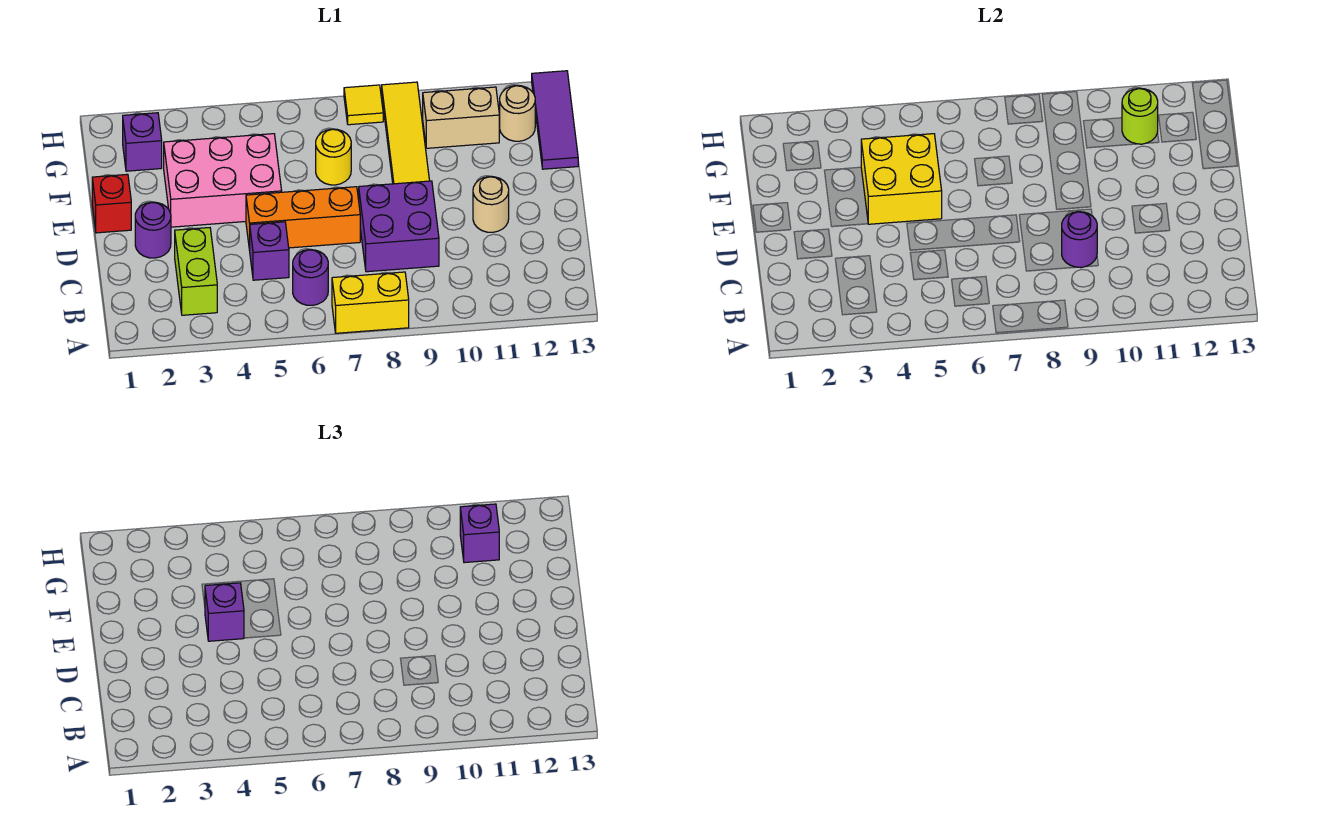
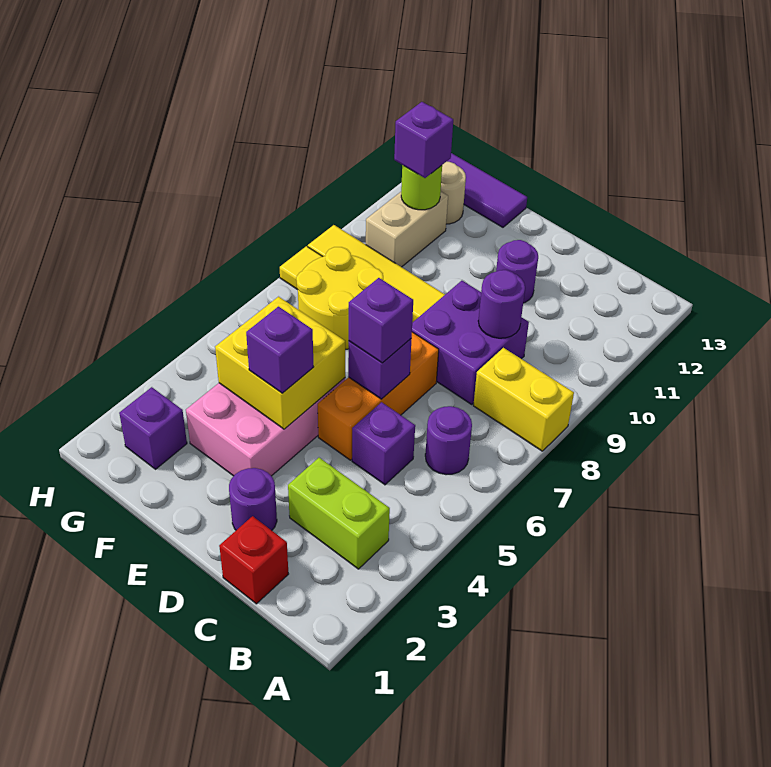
yellow 1x2 brick [332,272,409,333] -> yellow 1x2 brick turned to [473,348,574,451]
none -> purple 1x1 brick [348,339,411,399]
none -> purple 1x1 brick [348,278,413,363]
tan 1x1 round brick [473,177,509,232] -> purple 1x1 round brick [496,240,538,303]
red 1x1 brick [92,174,131,233] -> red 1x1 brick moved to [219,516,288,604]
yellow 1x1 round brick [316,129,351,185] -> yellow 2x2 round brick [296,247,383,349]

